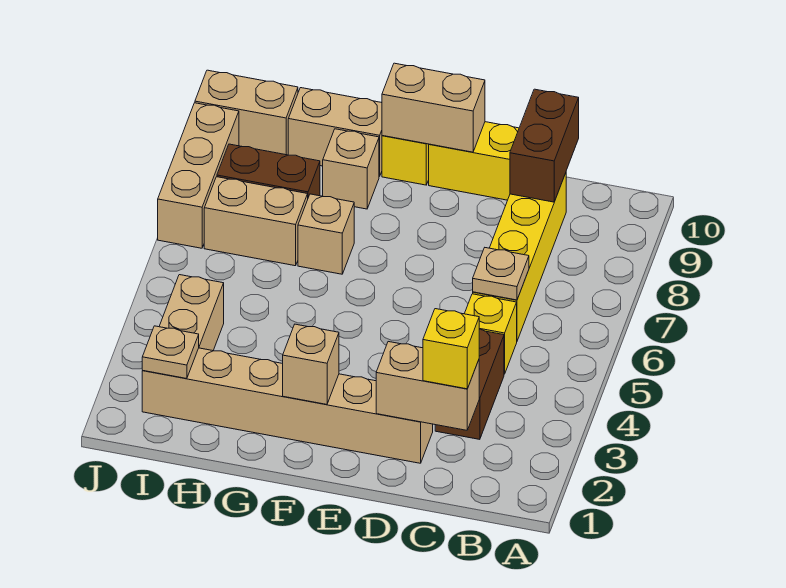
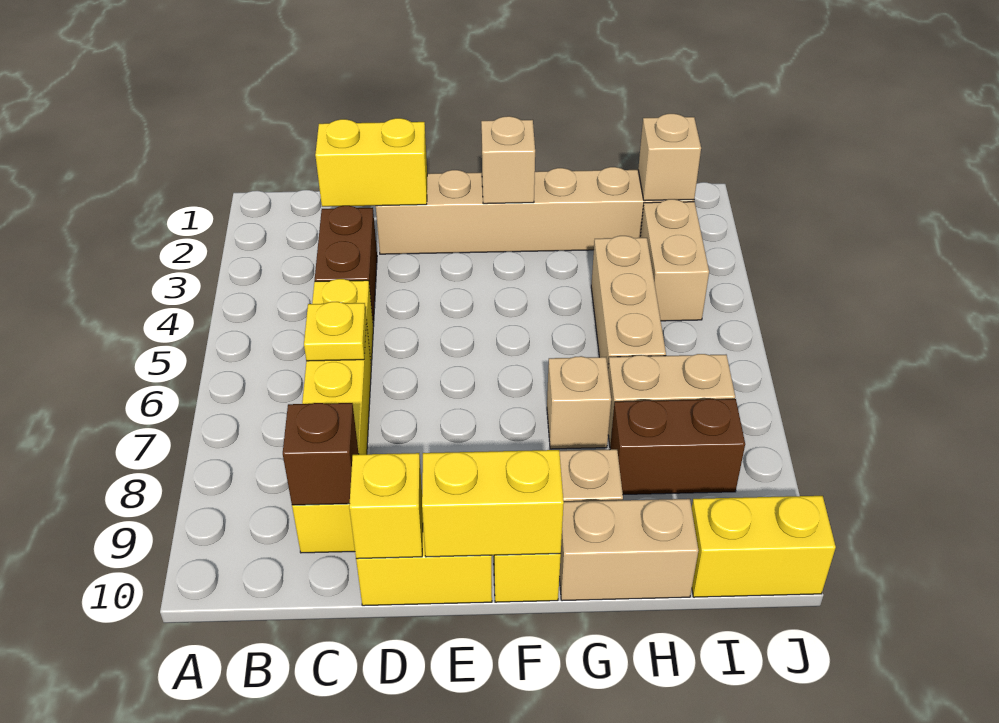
tan 1x2 brick [376,342,479,430] -> yellow 1x2 brick [315,118,427,207]
yellow 1x1 brick [423,309,479,389] -> yellow 1x1 brick moved to [349,453,423,559]
tan 1x1 plate [473,248,529,300] -> yellow 1x1 plate [304,302,366,361]
brown 1x2 brick [510,89,579,202] -> brown 1x1 brick [283,403,359,505]
tan 1x2 brick [382,63,485,152] -> yellow 1x2 brick [422,450,564,557]
tan 1x1 plate [142,326,199,379] -> tan 1x1 brick [638,114,701,201]
tan 1x2 brick [195,70,298,155] -> yellow 1x2 brick [692,496,836,597]
tan 1x3 brick [158,103,239,248] -> tan 1x3 brick moved to [591,236,666,367]

